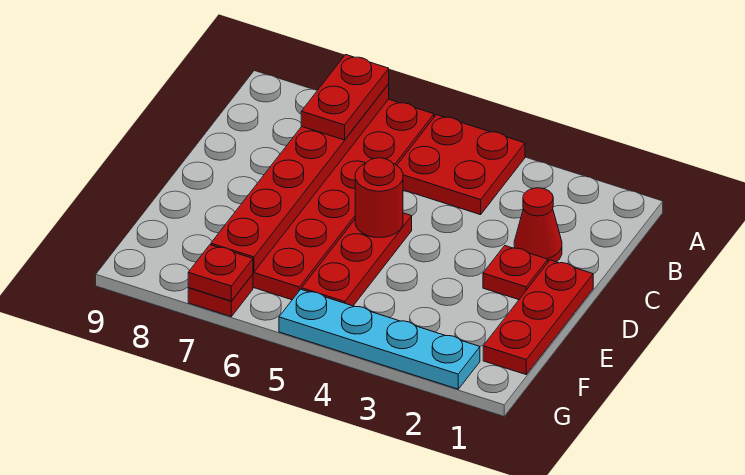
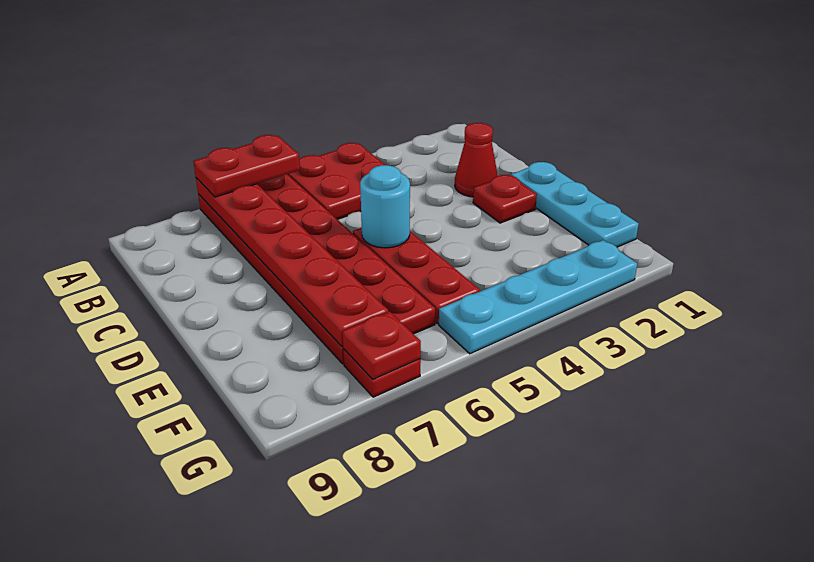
red 1x2 plate [301,55,389,140] -> red 1x2 plate turned to [193,135,300,197]
red 1x3 plate [483,260,593,374] -> cyan 1x3 plate [511,162,639,247]
red 1x1 round brick [355,158,403,237] -> cyan 1x1 round brick [360,165,410,248]

